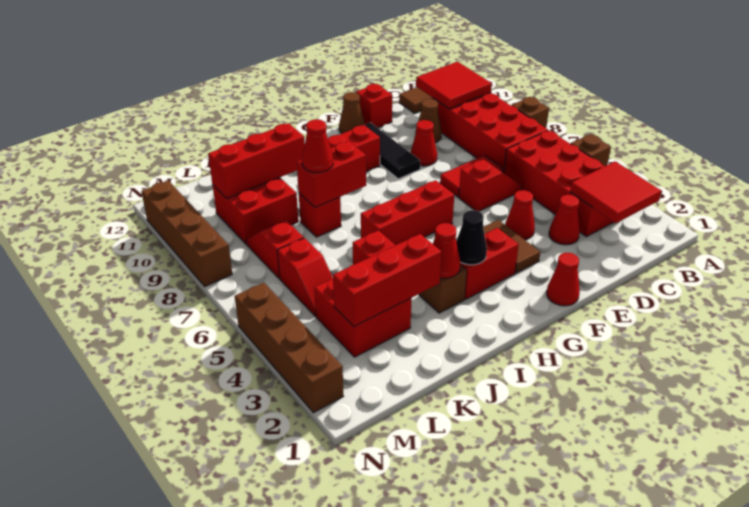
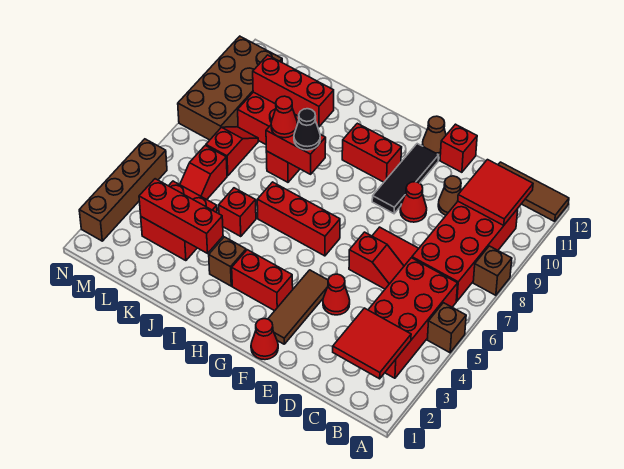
red 1x1 cone [549,195,580,245] -> none
brown 1x2 tile [483,220,540,273] -> brown 1x3 tile [268,270,328,344]
black 1x1 cone [456,210,487,265] -> black 1x1 cone moved to [294,109,320,150]
red 1x1 cone [433,223,460,278] -> none
brown 1x4 brick [141,181,232,286] -> brown 2x4 brick [178,36,282,140]

